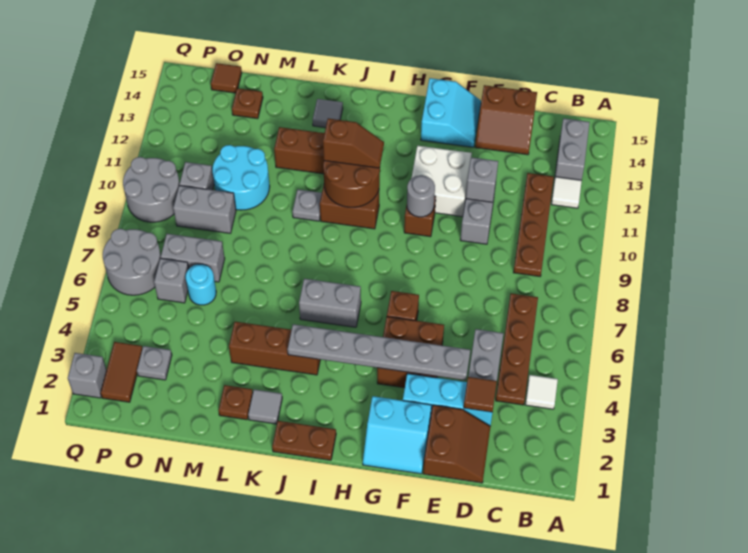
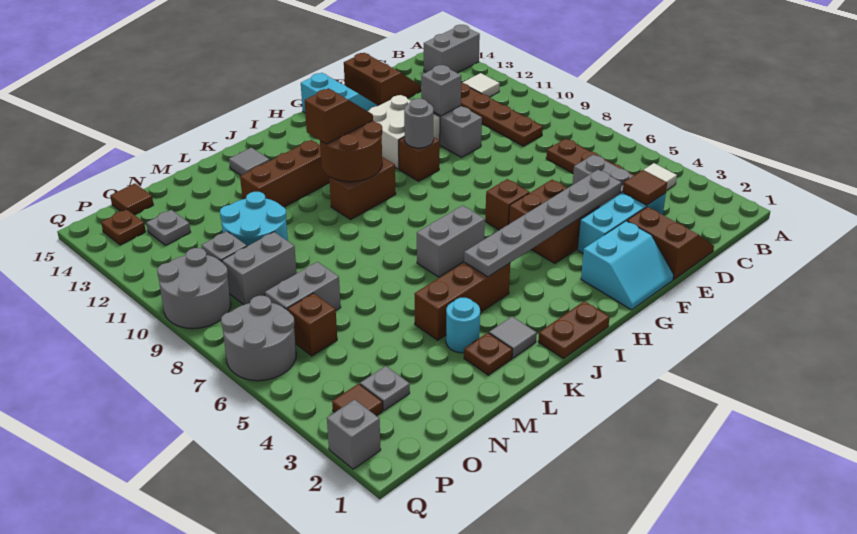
grey 1x2 brick [555,118,590,180] -> grey 1x2 brick turned to [424,25,480,73]
brown 2x2 slope [475,85,537,155] -> brown 2x2 slope turned to [344,53,421,106]
grey 1x1 plate [292,190,322,221] -> grey 1x1 plate moved to [146,210,191,245]
cyan 1x1 round brick [186,264,216,305] -> cyan 1x1 round brick moved to [446,298,480,353]
brown 1x1 plate [232,88,263,119] -> brown 1x1 plate moved to [101,209,146,245]
grey 1x1 brick [154,258,189,303] -> brown 1x1 brick [288,293,337,356]
brown 1x2 tile [101,342,142,402] -> brown 1x1 tile [332,384,383,416]

